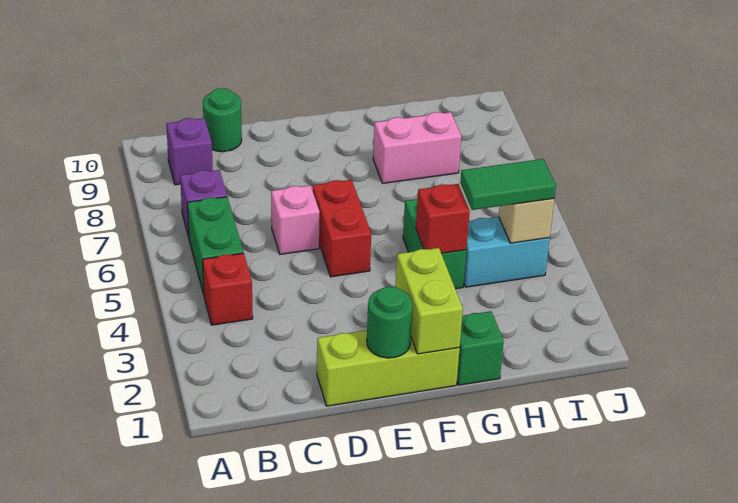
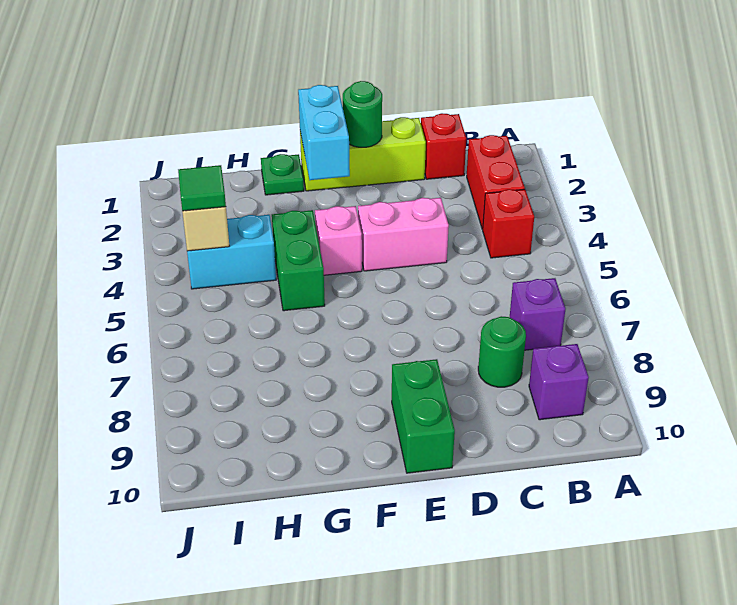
green 1x2 brick [187,197,243,294] -> green 1x2 brick moved to [392,359,455,473]
green 1x1 round brick [203,88,242,152] -> green 1x1 round brick moved to [478,316,526,387]
pink 1x1 brick [271,185,320,254] -> pink 1x1 brick moved to [315,206,362,275]
red 1x2 brick [313,180,371,277] -> red 1x2 brick moved to [467,135,525,229]
lime 1x2 brick [396,248,463,354] -> cyan 1x2 brick [298,85,350,180]
green 1x1 brick [457,311,504,385] -> green 1x1 plate [261,154,304,195]
red 1x1 brick [416,184,470,254] -> red 1x1 brick moved to [421,113,466,179]
pink 1x2 brick [373,112,461,183] -> pink 1x2 brick moved to [358,198,449,271]
green 1x2 tile [460,159,556,210] -> green 1x1 tile [178,165,226,211]

